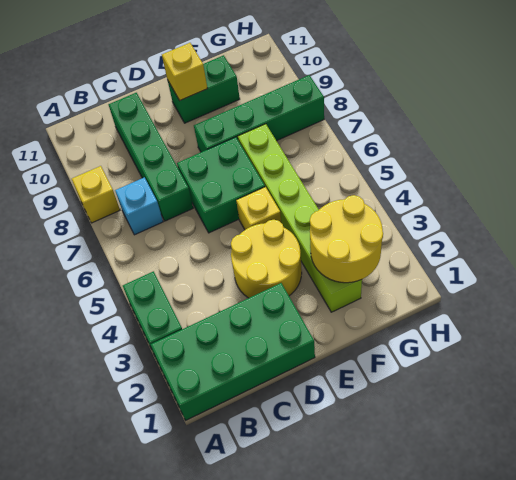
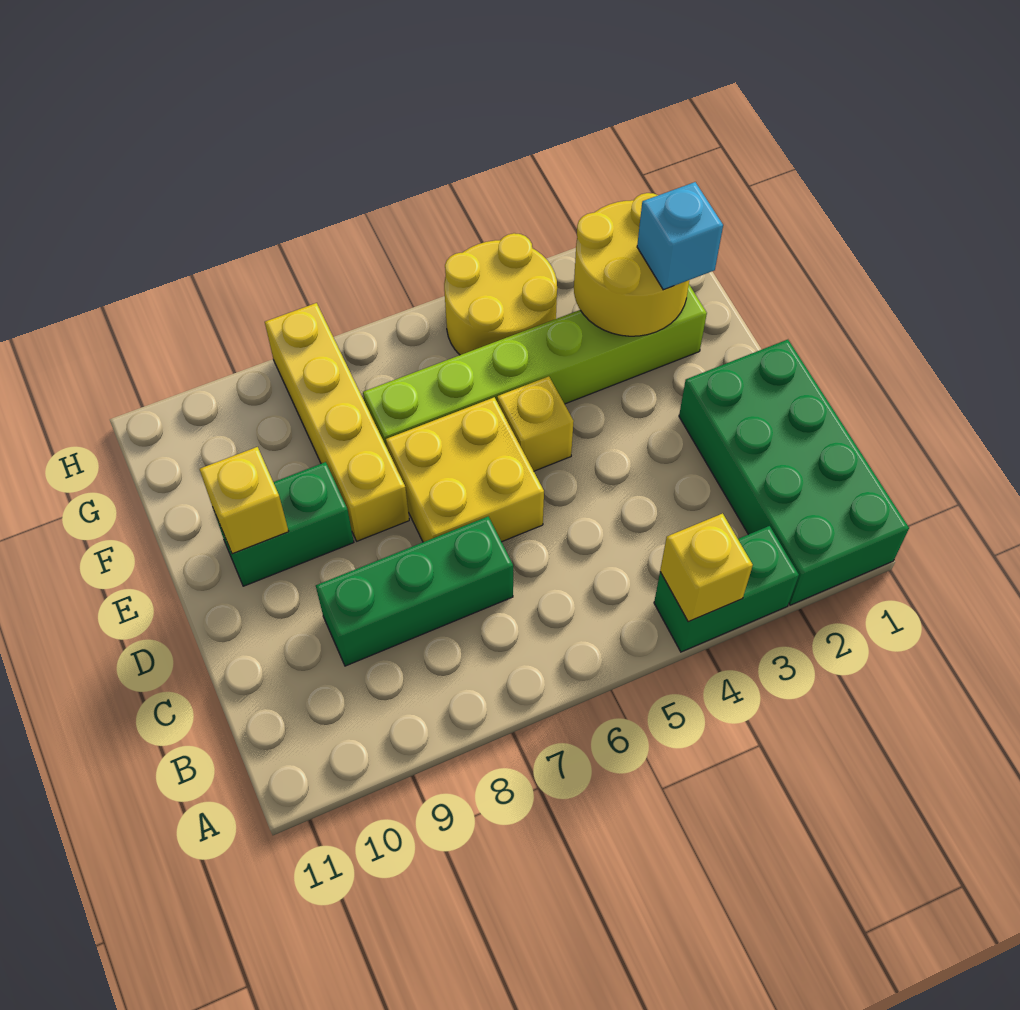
yellow 1x1 brick [72,166,120,223] -> yellow 1x1 brick moved to [660,513,753,622]
cyan 1x1 brick [115,177,163,235] -> cyan 1x1 brick moved to [637,182,723,290]
green 1x4 brick [108,93,193,221] -> green 1x3 brick [316,516,513,666]
yellow 2x2 round brick [231,220,302,298] -> yellow 2x2 round brick moved to [444,233,557,355]
green 2x2 brick [177,137,265,233] -> yellow 2x2 brick [386,397,544,542]
green 1x4 brick [194,75,324,152] -> yellow 1x4 brick [265,303,409,541]
green 1x2 brick [168,55,240,123] -> green 1x2 brick turned to [214,462,354,586]

